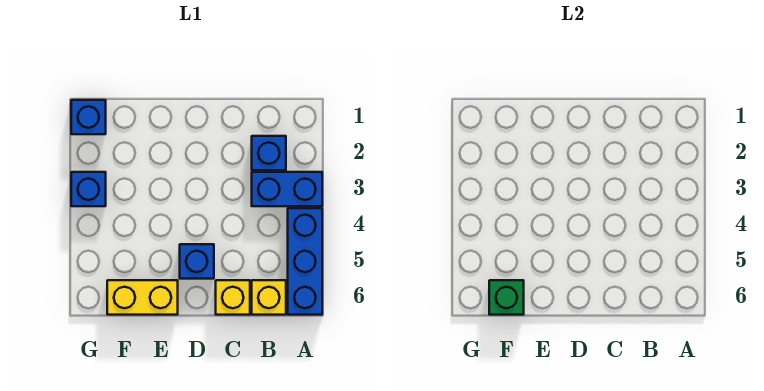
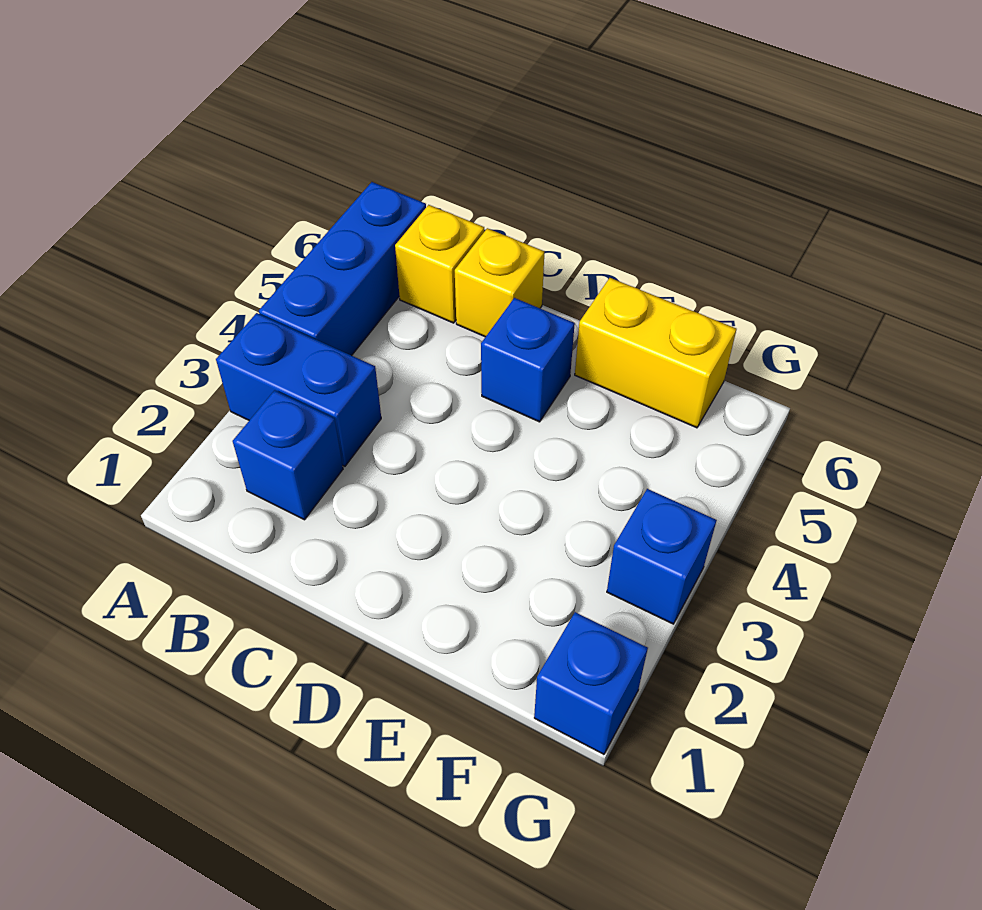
green 1x1 brick [489,280,524,315] -> none

